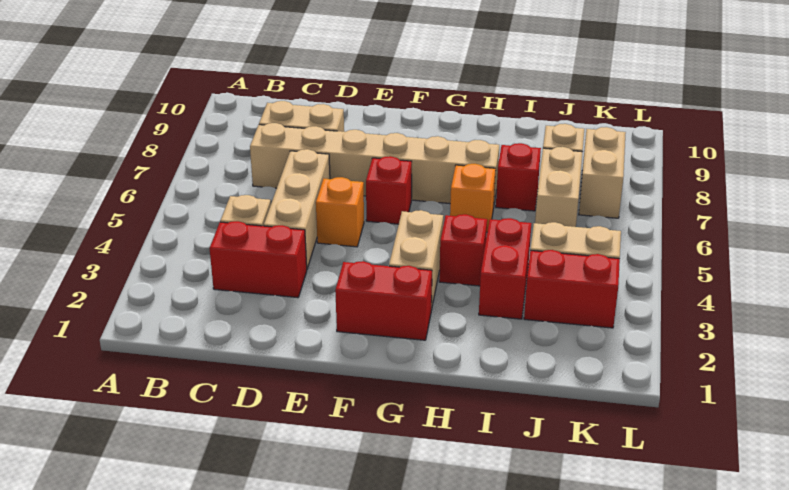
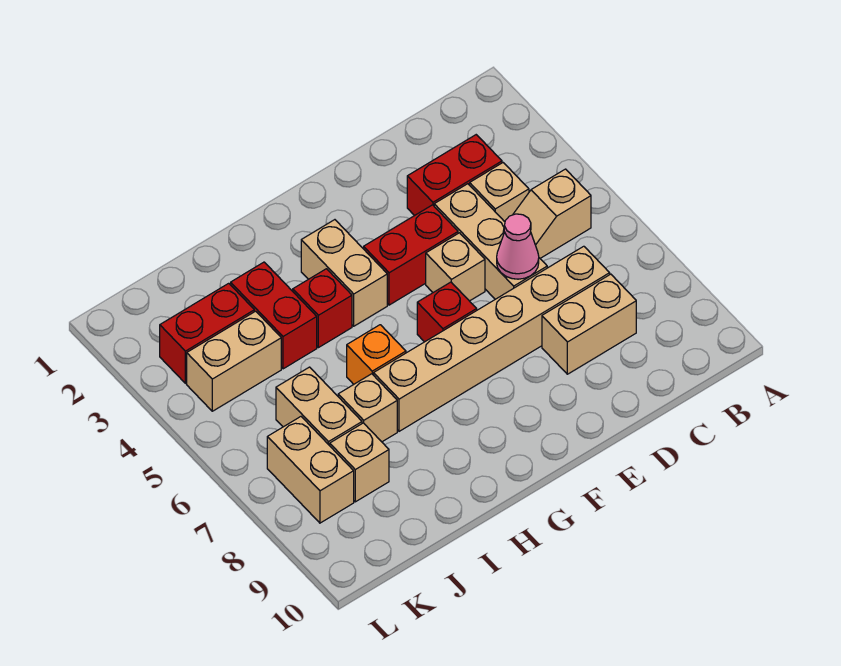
none -> tan 1x2 slope [513,169,591,258]
none -> pink 1x1 cone [497,214,539,279]
orange 1x1 brick [316,177,364,247] -> tan 1x1 brick [426,233,485,301]
red 1x2 brick [335,261,432,340] -> red 1x2 brick moved to [364,205,458,305]
red 1x1 brick [496,143,541,211] -> tan 1x1 brick [338,374,397,442]

